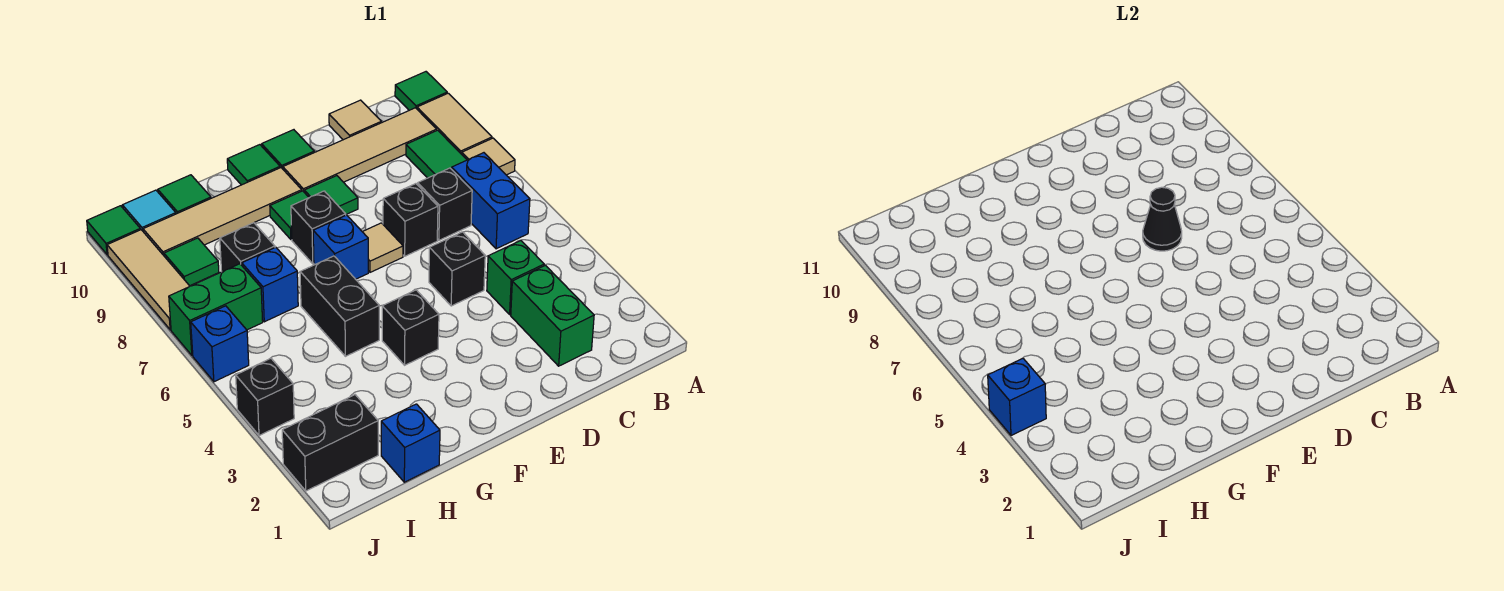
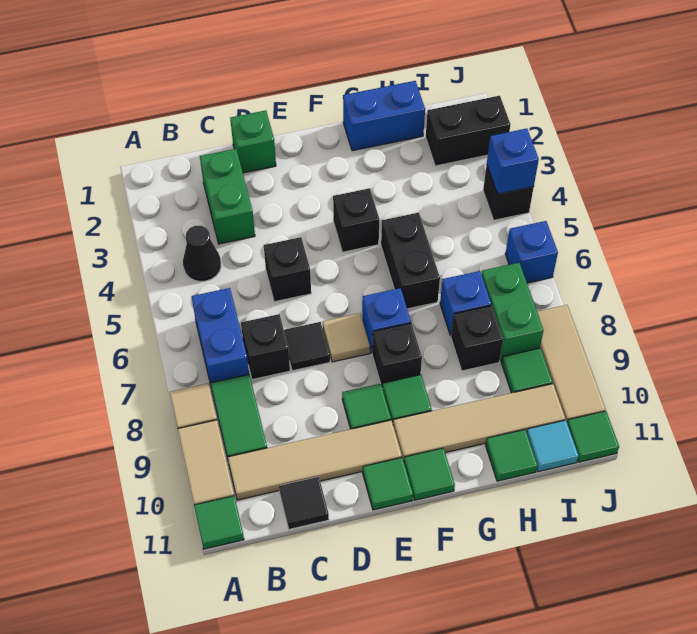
green 1x1 brick [487,240,544,314] -> green 1x1 brick moved to [230,110,276,173]
tan 1x1 tile [329,100,381,140] -> black 1x1 tile [279,477,329,529]
black 1x1 brick [383,184,438,256] -> black 1x1 tile [284,322,330,371]
black 1x1 cone [1143,187,1182,251] -> black 1x1 cone moved to [183,226,221,281]
blue 1x1 brick [381,404,440,482] -> blue 1x2 brick [343,81,425,151]
green 1x2 brick [169,264,263,355] -> green 1x2 brick turned to [482,263,544,362]

